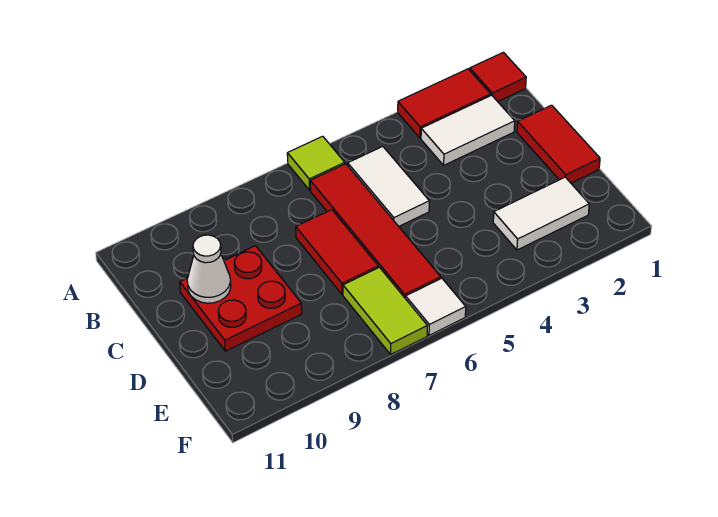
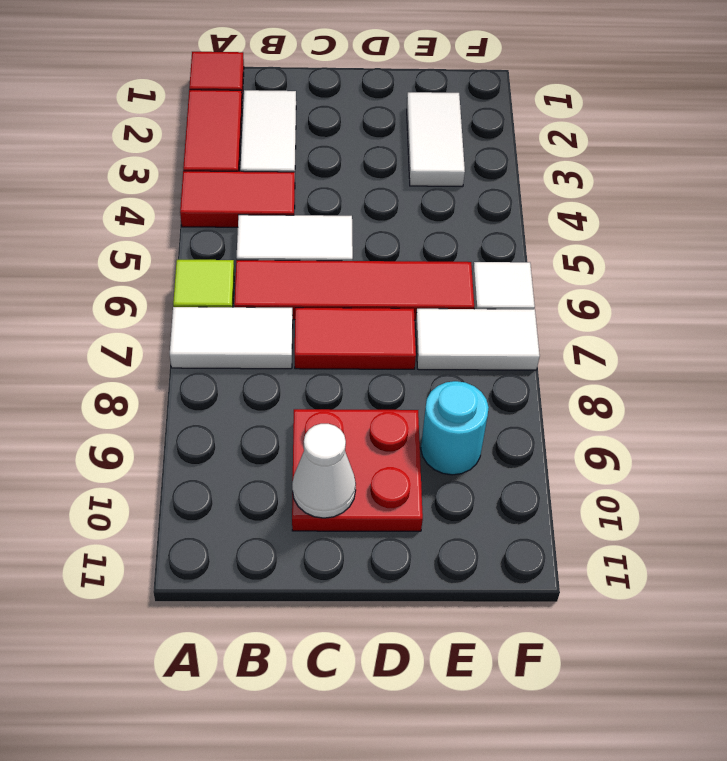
none -> white 1x2 tile [170,307,293,369]
red 1x2 tile [517,105,600,183] -> red 1x2 tile moved to [180,171,295,227]
lime 1x2 tile [343,267,427,354] -> white 1x2 tile [416,309,540,370]
none -> cyan 1x1 round brick [421,381,489,475]

